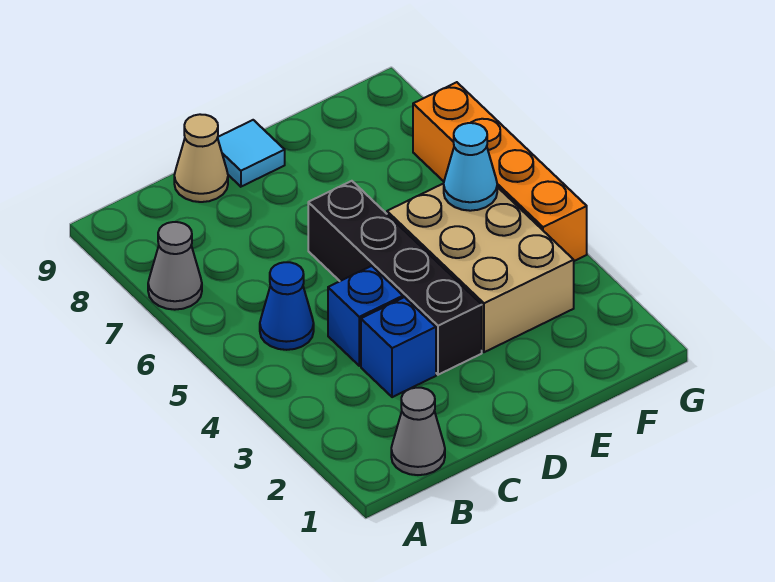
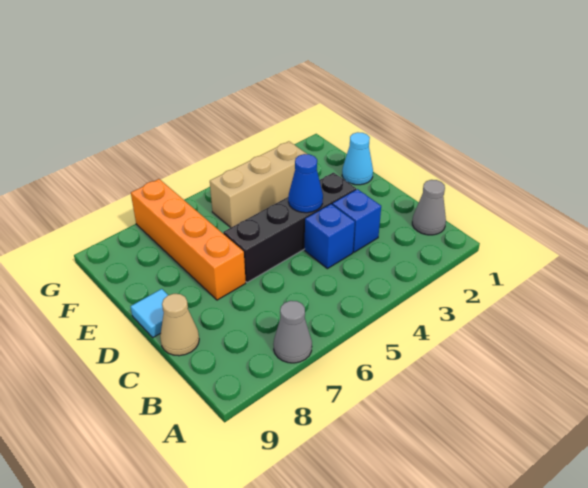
blue 1x1 cone [260,262,314,350] -> blue 1x1 cone moved to [288,154,323,213]
tan 2x3 brick [387,183,574,352] -> tan 1x3 brick [210,141,307,228]
cyan 1x1 cone [444,123,497,211] -> cyan 1x1 cone moved to [342,132,373,185]
orange 1x4 brick [413,82,587,261] -> orange 1x4 brick turned to [131,179,246,300]

